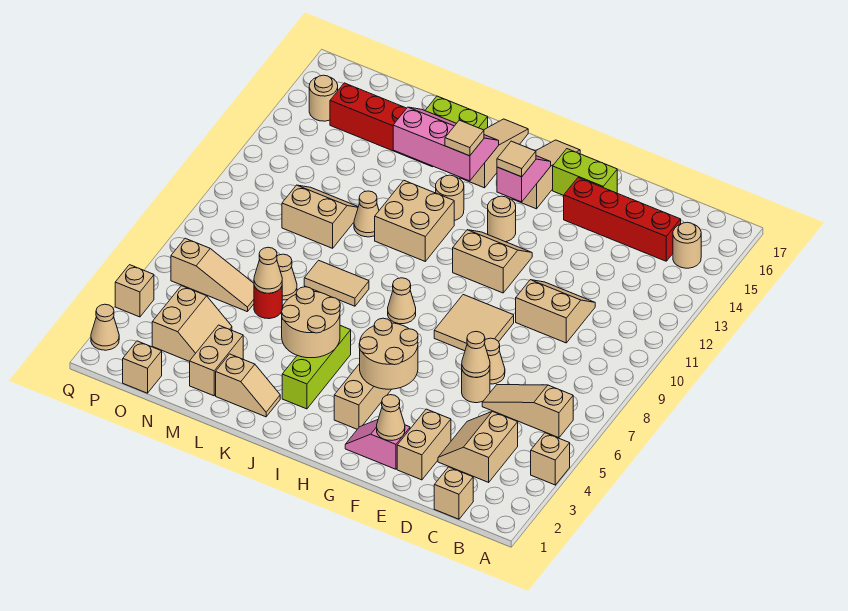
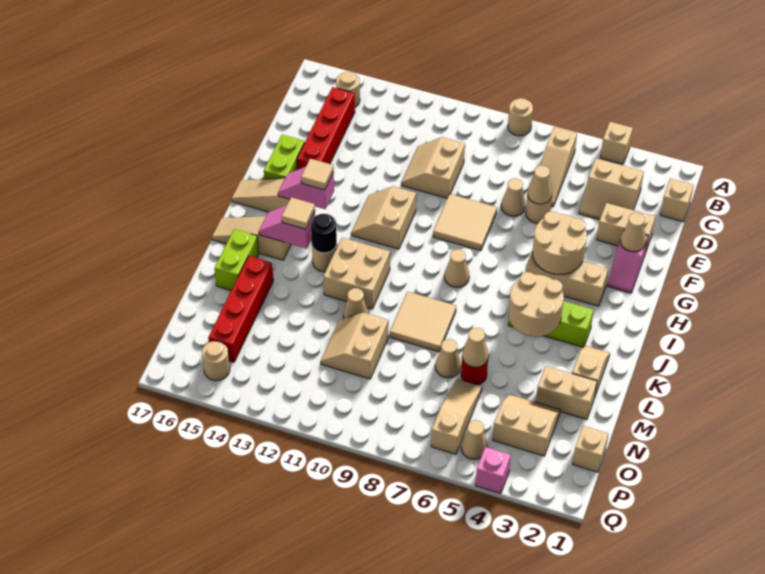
tan 1x1 round brick [488,196,516,242] -> tan 1x1 round brick moved to [508,98,533,136]
none -> black 1x1 round brick [311,214,337,253]
pink 2x3 slope [393,107,499,181] -> pink 1x2 slope [259,205,315,249]
tan 1x2 tile [304,260,369,306] -> tan 2x2 tile [390,292,456,352]
tan 1x1 cone [91,304,119,350] -> tan 1x1 cone moved to [461,420,488,459]
tan 1x1 brick [115,265,154,317] -> pink 1x1 brick [475,447,511,494]

